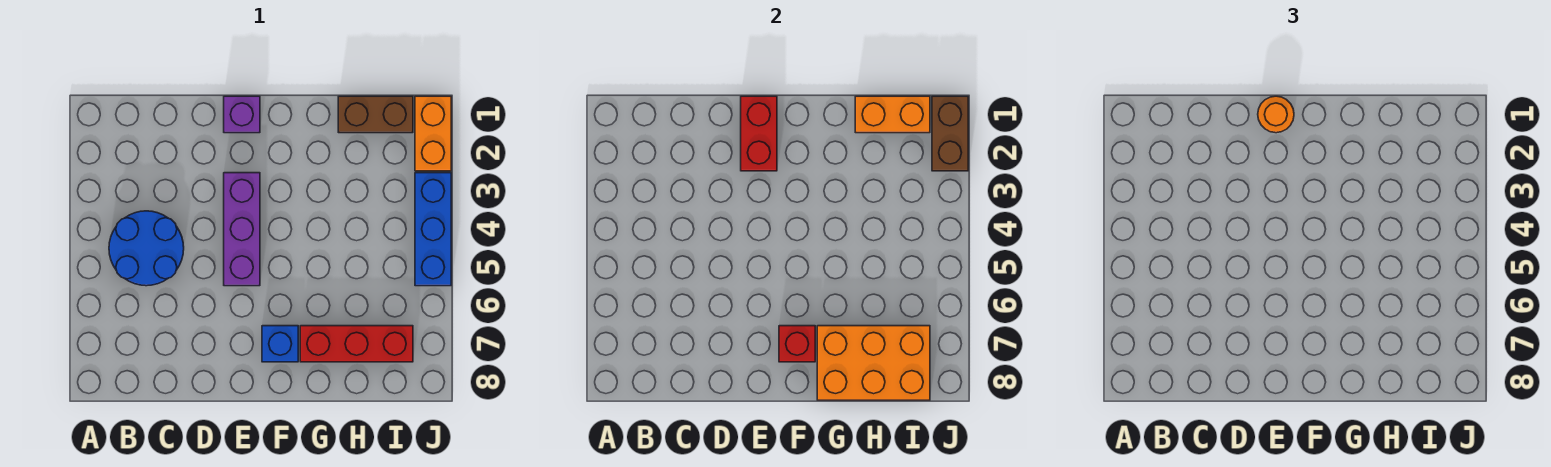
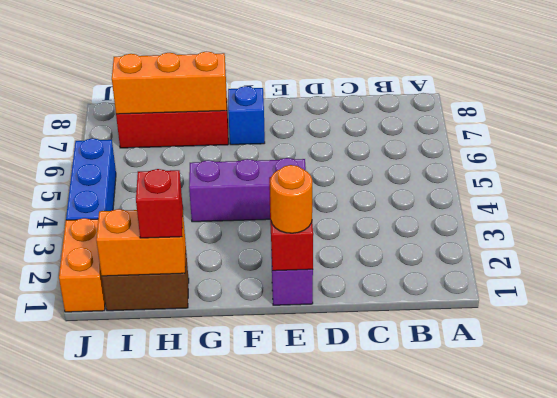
blue 2x2 round brick [109,211,184,286] -> none
purple 1x3 brick [224,173,260,286] -> purple 1x3 brick turned to [189,158,306,222]
red 1x1 brick [779,326,815,362] -> red 1x1 brick moved to [136,169,183,238]
orange 2x3 brick [817,326,930,400] -> orange 1x3 brick [112,52,227,114]
brown 1x2 brick [932,96,968,171] -> none

